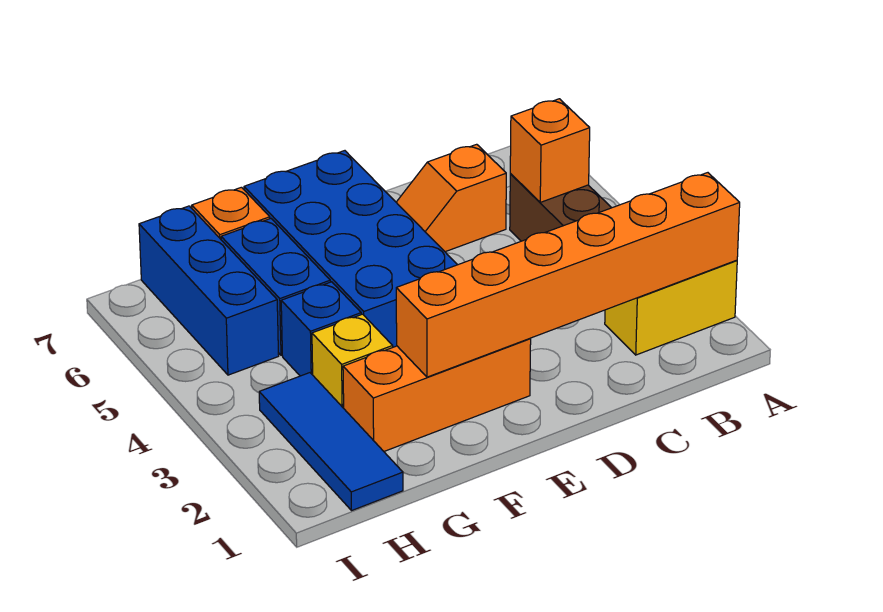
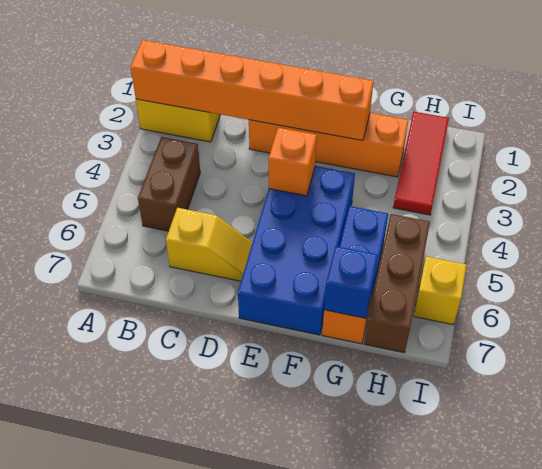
orange 1x1 brick [510,99,590,202] -> orange 1x1 brick moved to [269,128,317,196]
orange 1x2 slope [396,144,506,252] -> yellow 1x2 slope [166,208,253,281]
orange 1x3 brick [343,339,531,451] -> orange 1x4 brick [249,113,409,177]
yellow 1x1 brick [312,314,393,408] -> yellow 1x1 brick moved to [414,256,467,325]
blue 1x1 brick [281,282,361,376] -> blue 1x1 brick moved to [324,246,378,318]
blue 1x3 tile [259,373,403,511] -> red 1x3 tile [393,112,449,215]
blue 1x3 brick [139,206,279,375] -> brown 1x3 brick [364,214,430,353]

